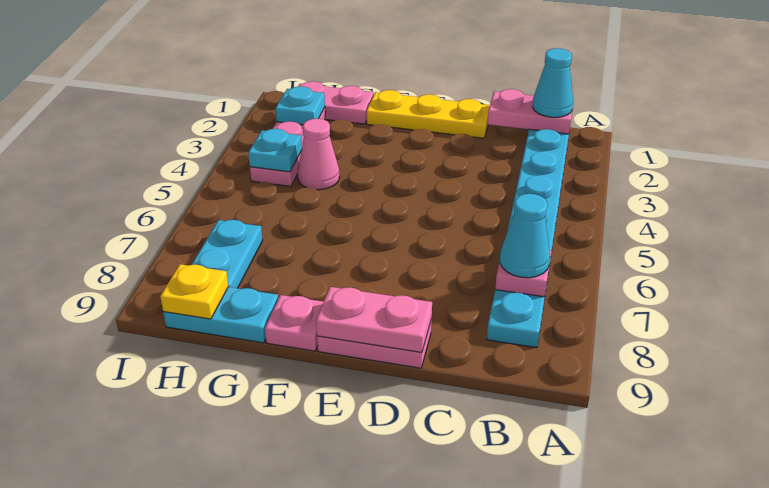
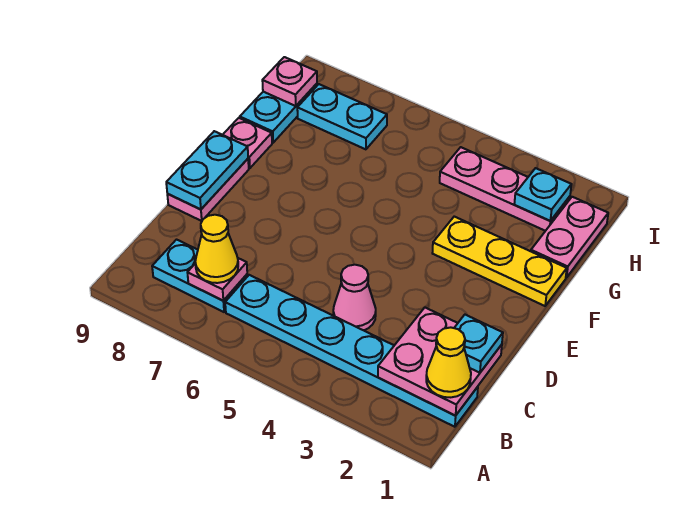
pink 1x2 plate [487,89,574,134] -> pink 2x2 plate [378,308,502,416]
cyan 1x1 cone [533,48,573,117] -> yellow 1x1 cone [426,327,471,397]
cyan 1x1 cone [500,194,550,278] -> yellow 1x1 cone [195,215,238,283]
yellow 1x3 plate [367,90,490,138] -> yellow 1x3 plate turned to [432,217,567,306]
pink 1x2 plate [316,287,432,353] -> cyan 1x2 plate [166,131,248,210]
pink 1x1 cone [298,119,339,190] -> pink 1x1 cone moved to [333,265,376,330]
cyan 1x1 plate [248,129,302,172] -> cyan 1x1 plate moved to [455,315,503,373]
yellow 1x1 plate [160,264,228,319] -> pink 1x1 plate [262,57,317,106]

